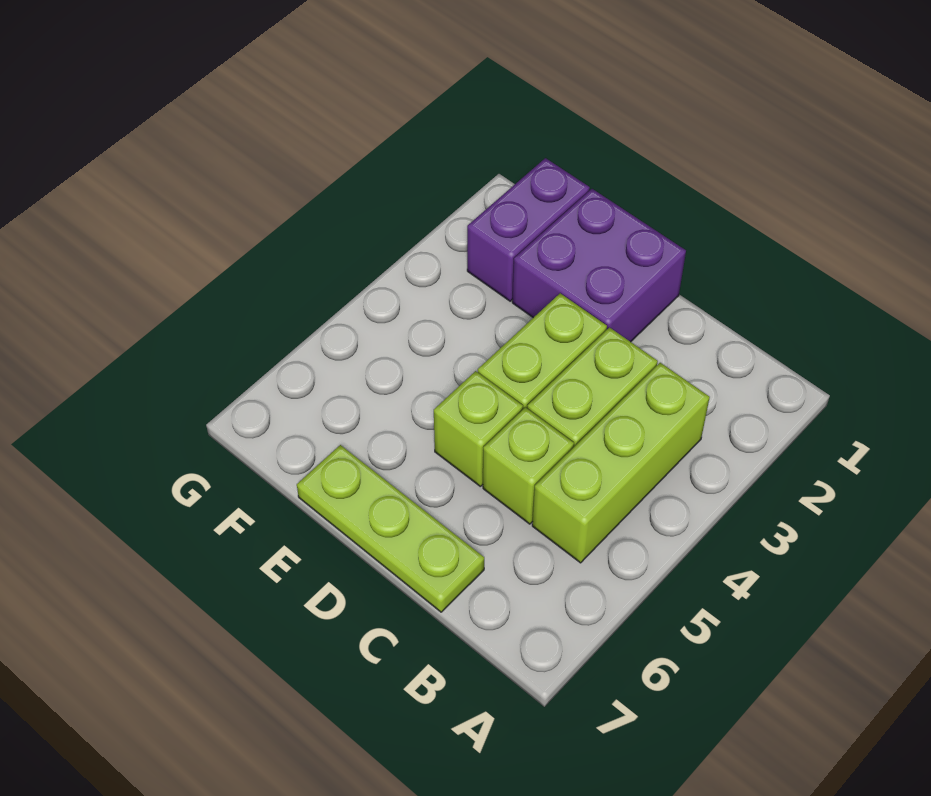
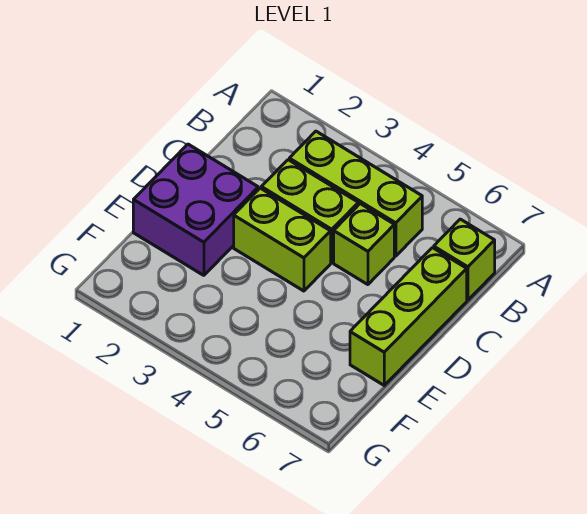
lime 1x3 plate [297,445,484,612] -> lime 1x3 brick [350,248,467,385]
lime 1x1 brick [434,371,523,487] -> lime 1x1 brick moved to [434,219,495,300]
purple 1x2 brick [467,158,590,301] -> none

